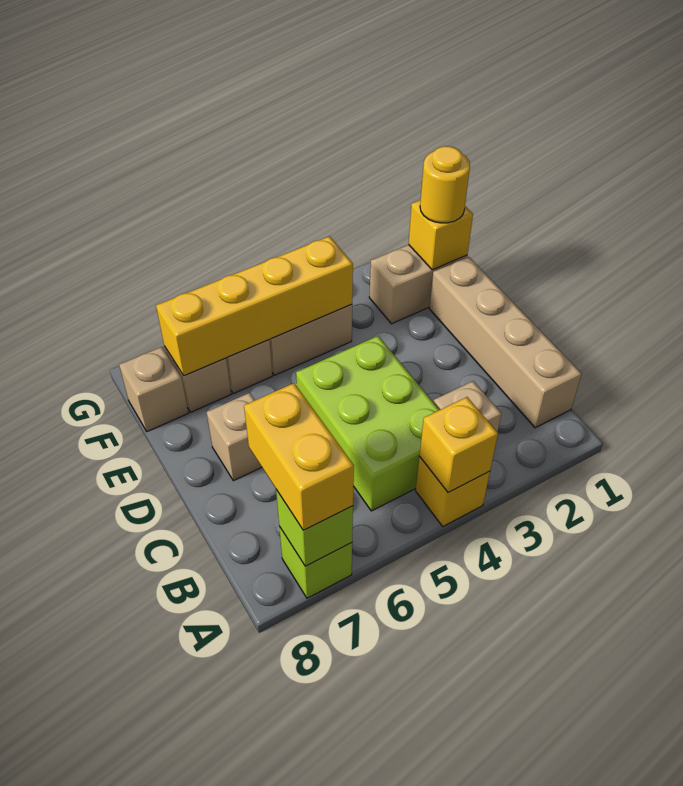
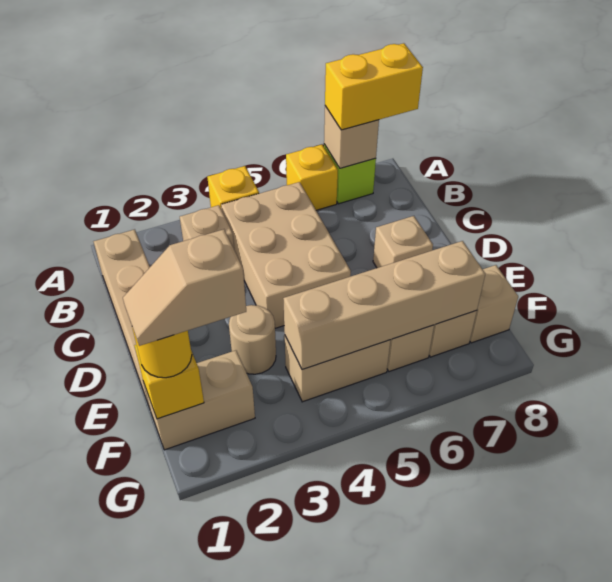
yellow 1x1 brick [419,397,498,493] -> yellow 1x1 brick moved to [286,145,338,210]
lime 1x1 brick [276,490,353,566] -> tan 1x1 brick [324,106,379,168]
yellow 1x2 brick [244,383,354,530] -> yellow 1x2 brick turned to [325,43,423,130]
lime 2x3 brick [296,336,439,511] -> tan 2x3 brick [221,182,351,328]
none -> tan 1x1 round brick [229,305,276,374]
none -> tan 1x2 slope [123,229,246,346]
yellow 1x4 brick [156,236,353,376] -> tan 1x4 brick [283,241,485,370]

